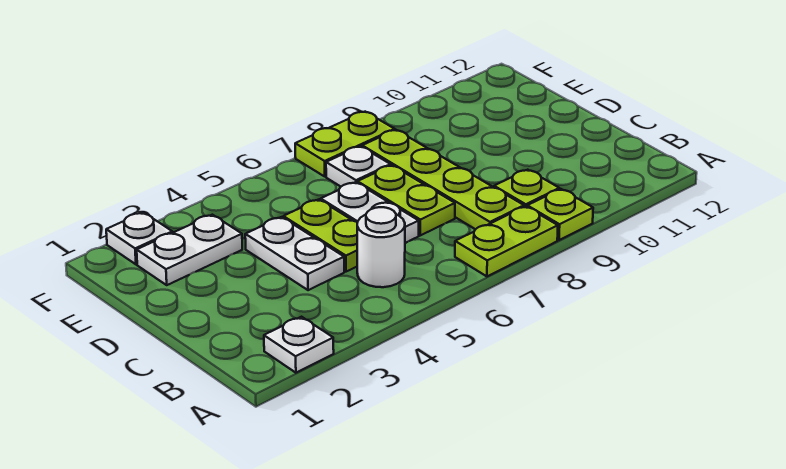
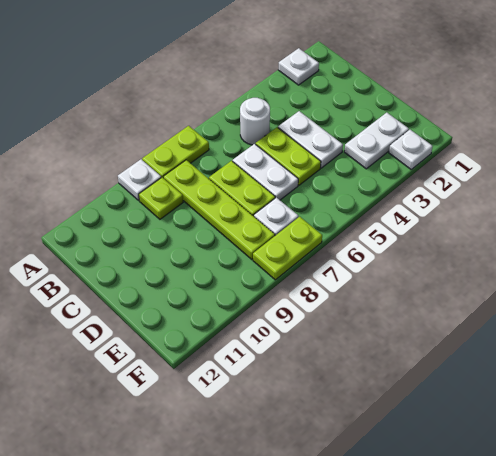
lime 1x1 plate [527,189,593,240] -> white 1x1 plate [118,159,161,200]

